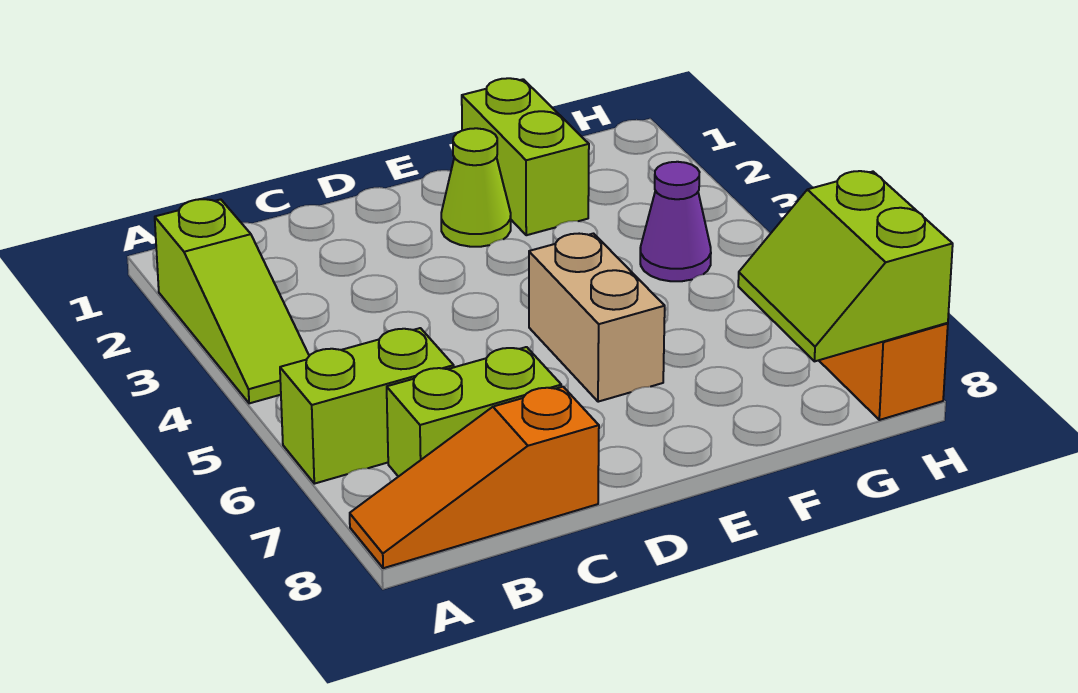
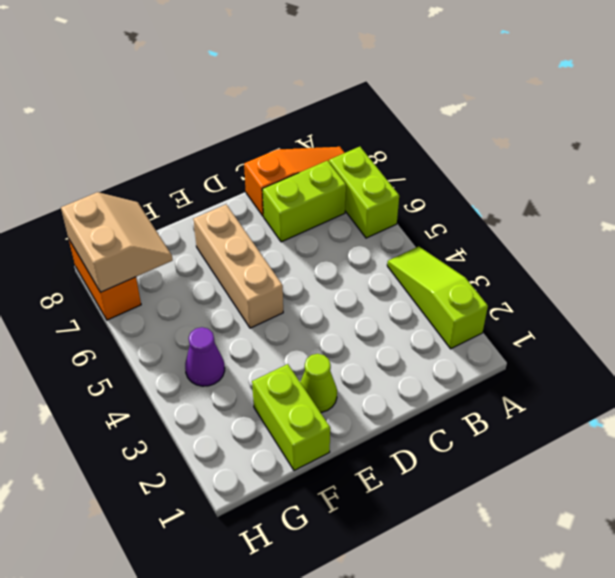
lime 1x2 brick [280,328,454,484] -> lime 1x2 brick turned to [329,147,399,238]
tan 1x2 brick [529,234,665,402] -> tan 1x3 brick [193,204,283,328]
lime 2x2 slope [738,171,953,361] -> tan 2x2 slope [61,192,173,292]

